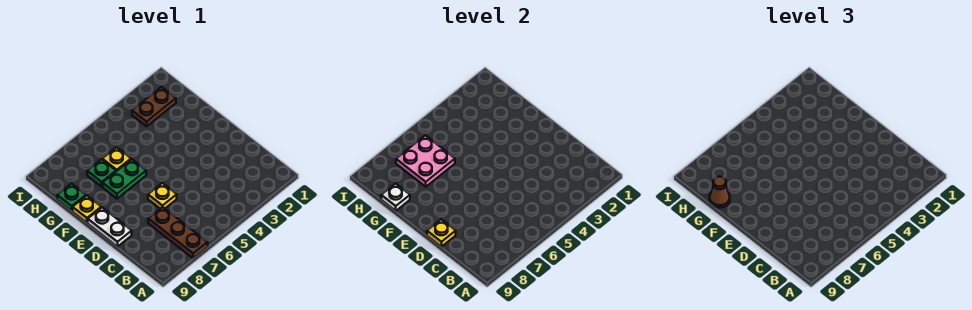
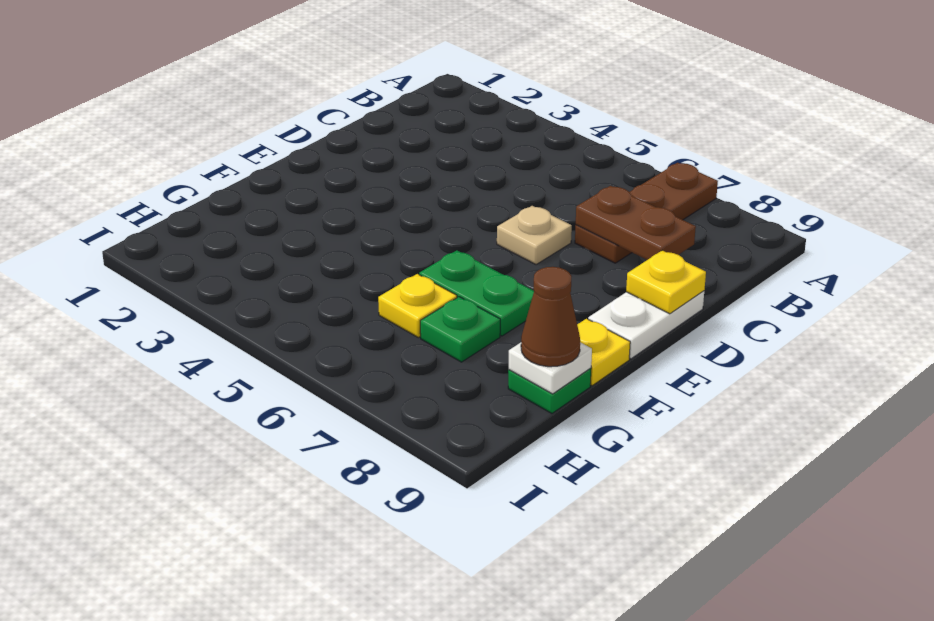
yellow 1x1 plate [148,183,177,208] -> tan 1x1 plate [497,206,572,264]
pink 2x2 plate [396,135,455,187] -> none
brown 1x2 plate [132,87,176,126] -> brown 1x2 plate moved to [576,186,696,260]

